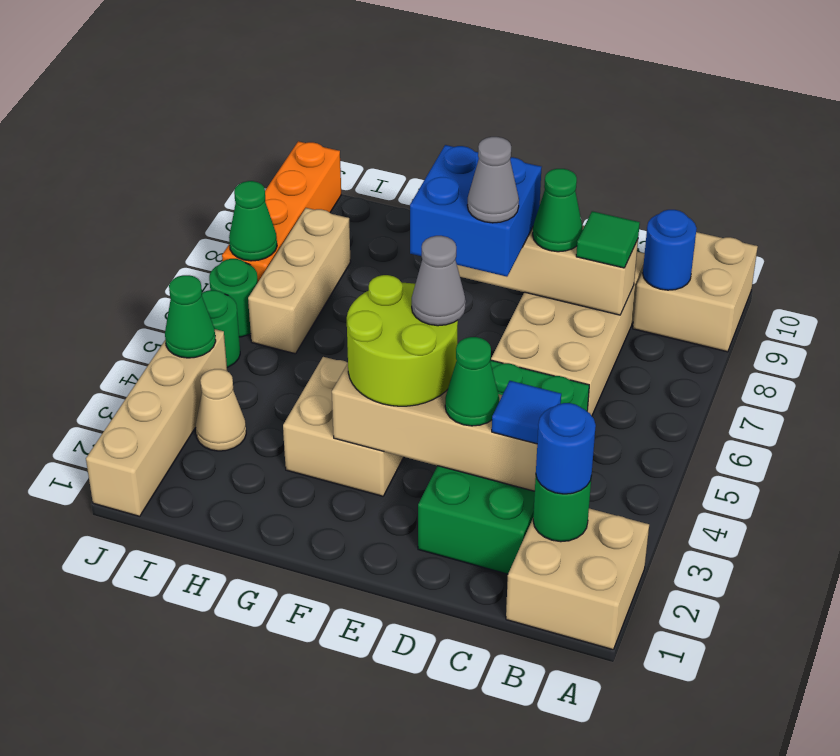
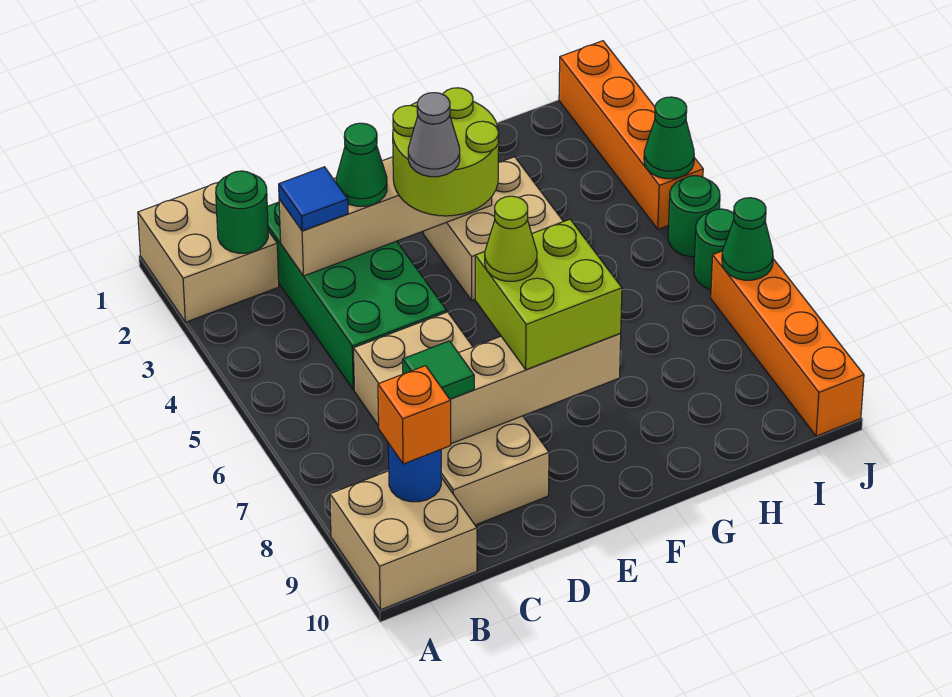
blue 1x1 round brick [536,403,596,494] -> none
none -> orange 1x1 brick [378,366,451,464]
green 1x1 cone [533,169,583,252] -> none
blue 2x2 brick [410,145,541,277] -> lime 2x2 brick [475,219,622,370]
grey 1x1 cone [467,137,519,223] -> lime 1x1 cone [485,196,537,281]
tan 1x1 cone [196,369,246,451] -> none
tan 1x3 brick [248,208,351,354] -> none
tan 1x4 brick [86,329,227,516] -> orange 1x4 brick [559,41,703,229]

